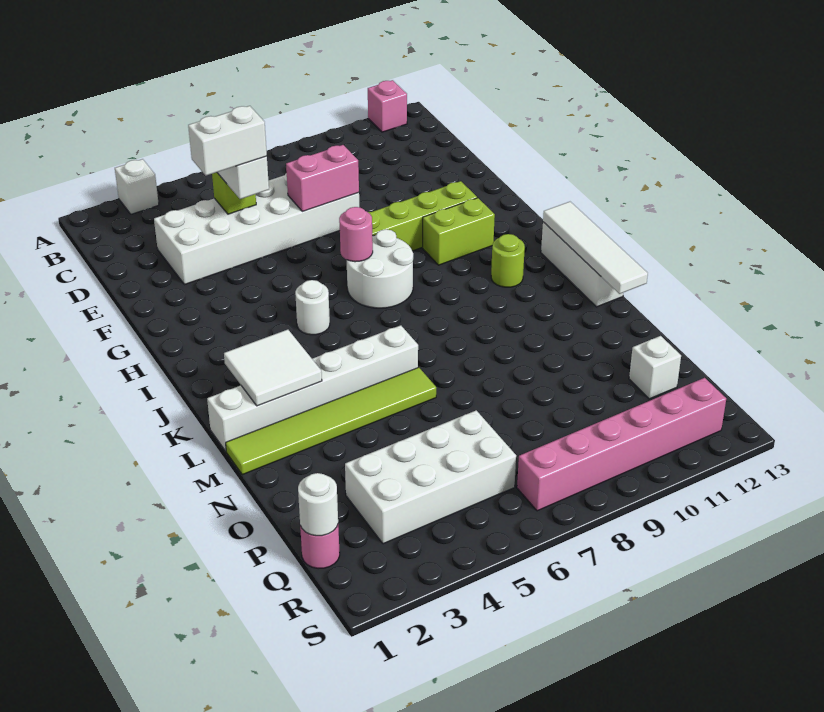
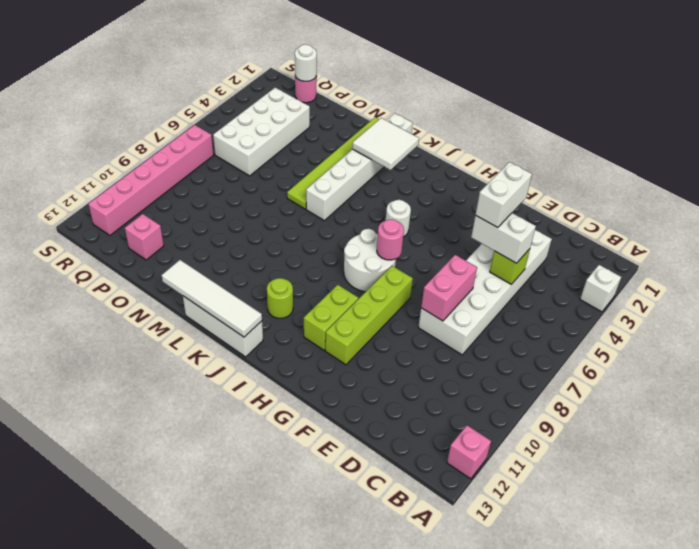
white 1x1 brick [629,336,681,399] -> pink 1x1 brick [125,214,164,260]

